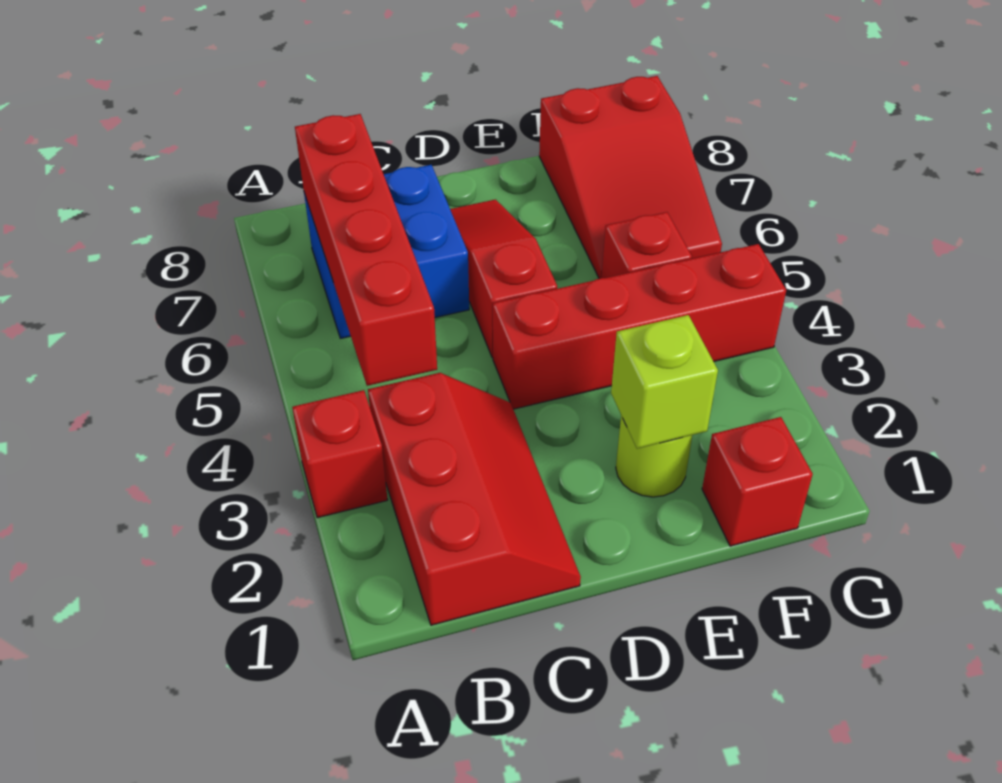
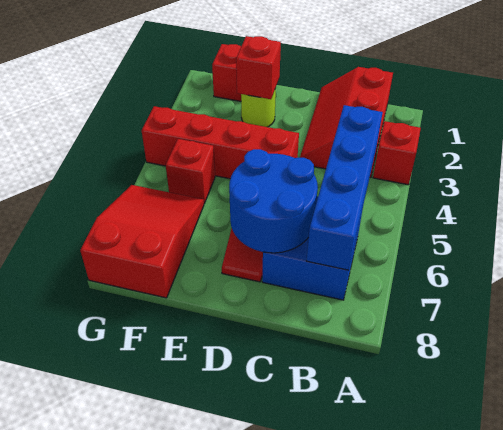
red 1x4 brick [295,114,437,386] -> blue 1x4 brick [307,105,383,270]
none -> blue 2x2 round brick [229,149,318,253]
lime 1x1 brick [611,315,718,449] -> red 1x1 brick [236,36,281,99]

